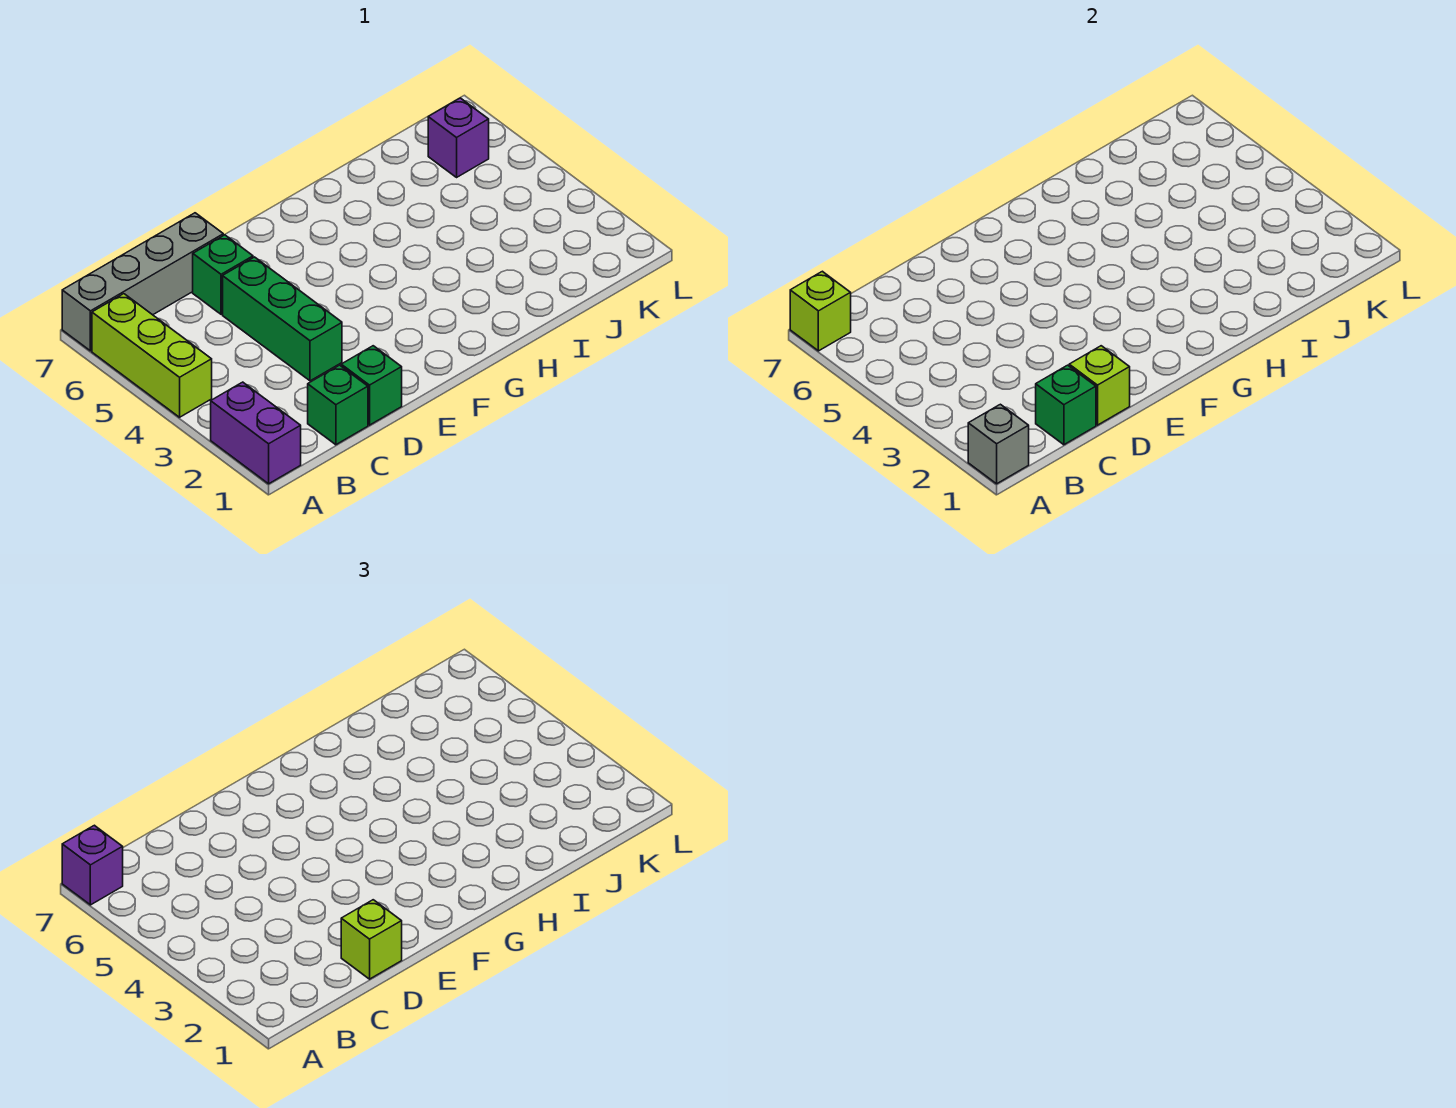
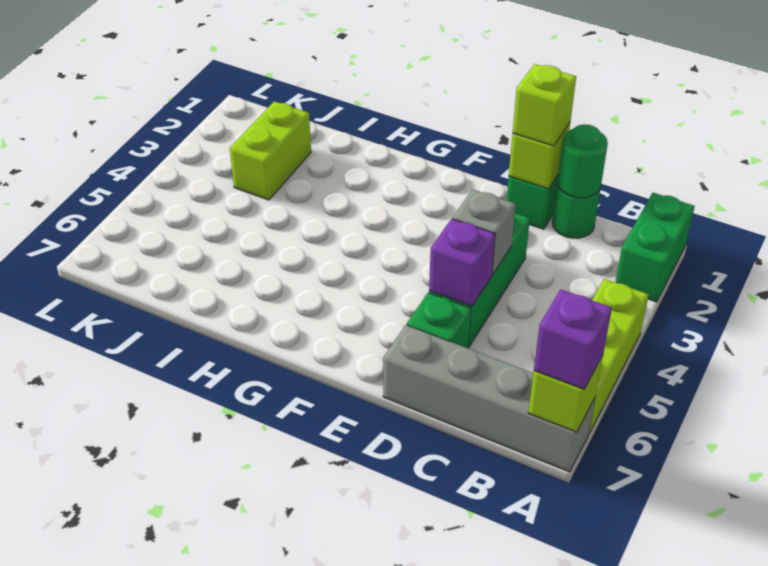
purple 1x2 brick [211,382,301,484] -> green 1x2 brick [615,193,695,302]
grey 1x1 brick [968,404,1029,484] -> grey 1x1 brick moved to [453,189,515,275]
green 1x1 brick [308,365,368,445] -> green 1x1 round brick [552,182,600,238]
green 1x1 brick [1036,365,1096,445] -> green 1x1 round brick [557,124,608,198]
none -> lime 1x2 brick [230,101,311,200]
purple 1x1 brick [428,98,489,177] -> purple 1x1 brick moved to [429,219,495,306]

